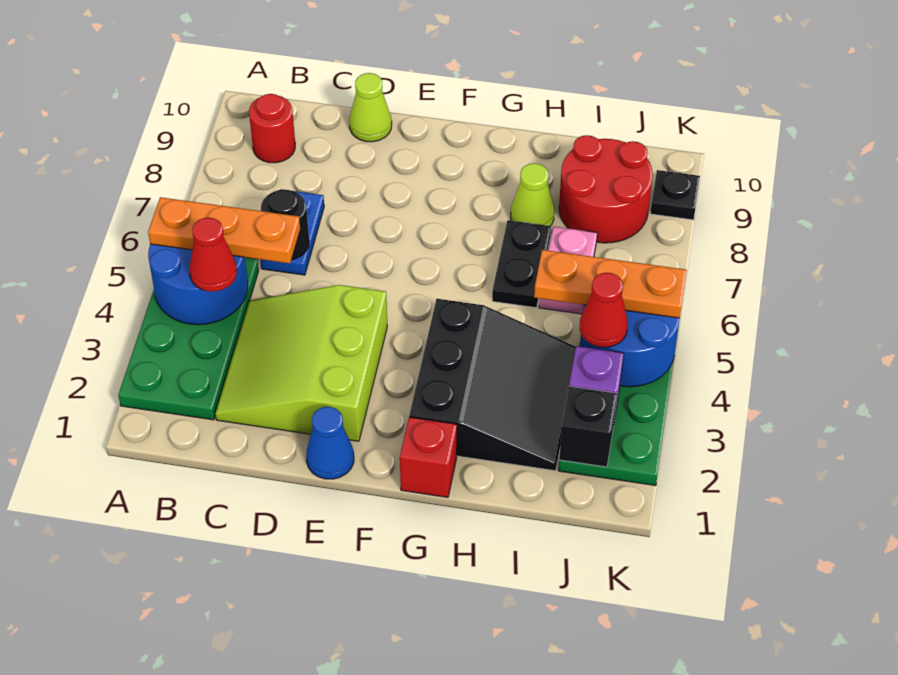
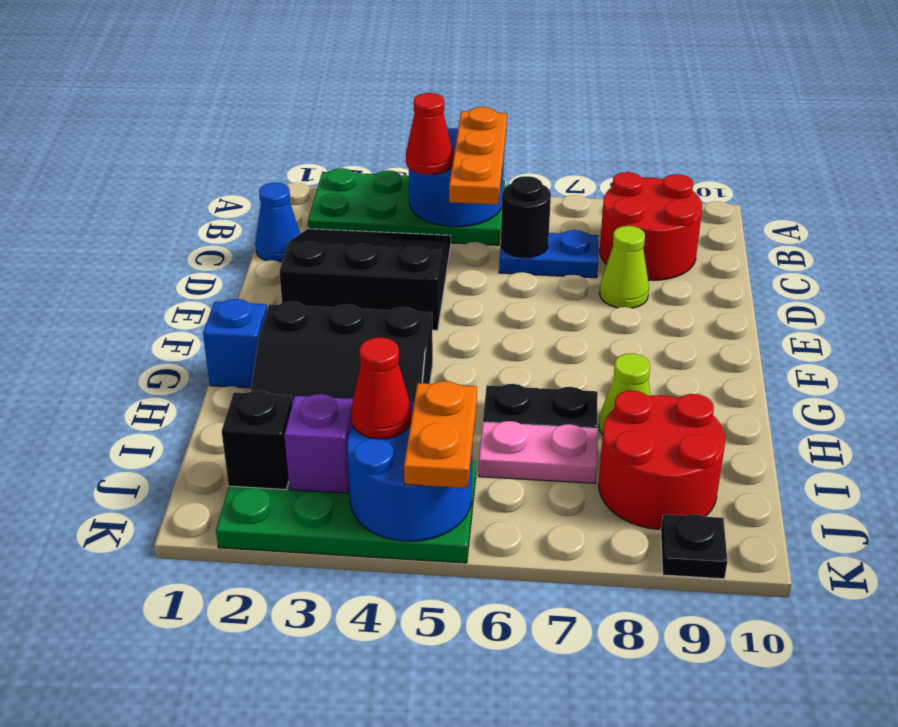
red 1x1 round brick [249,94,295,163] -> red 2x2 round brick [600,172,702,280]
lime 3x3 slope [215,285,387,441] -> black 3x3 slope [279,229,451,330]
lime 1x1 cone [349,73,392,142] -> lime 1x1 cone moved to [600,226,649,308]
blue 1x1 cone [306,407,354,479] -> blue 1x1 cone moved to [255,183,300,262]
red 1x1 brick [400,417,457,497] -> blue 1x1 brick [203,299,267,388]
orange 1x3 plate [534,250,687,318] -> orange 1x2 plate [404,381,477,488]

